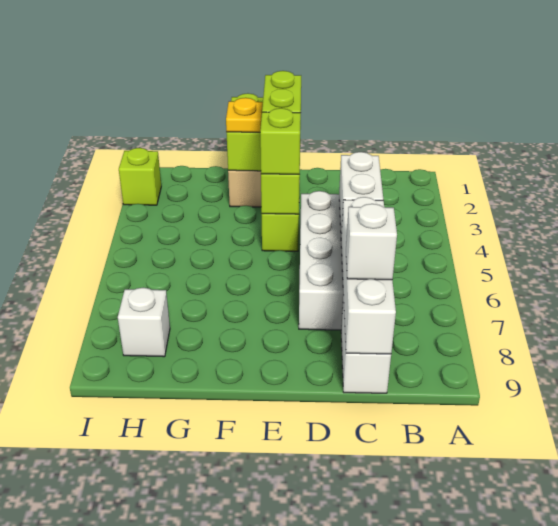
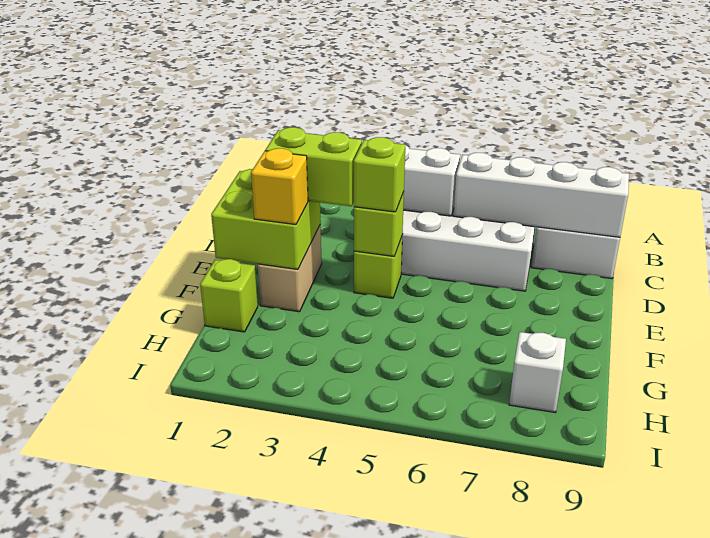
white 1x1 brick [346,204,397,280] -> none
yellow 1x1 plate [226,98,263,132] -> yellow 1x1 brick [251,148,308,225]
lime 1x1 brick [119,148,161,205] -> lime 1x1 brick moved to [200,259,258,332]

